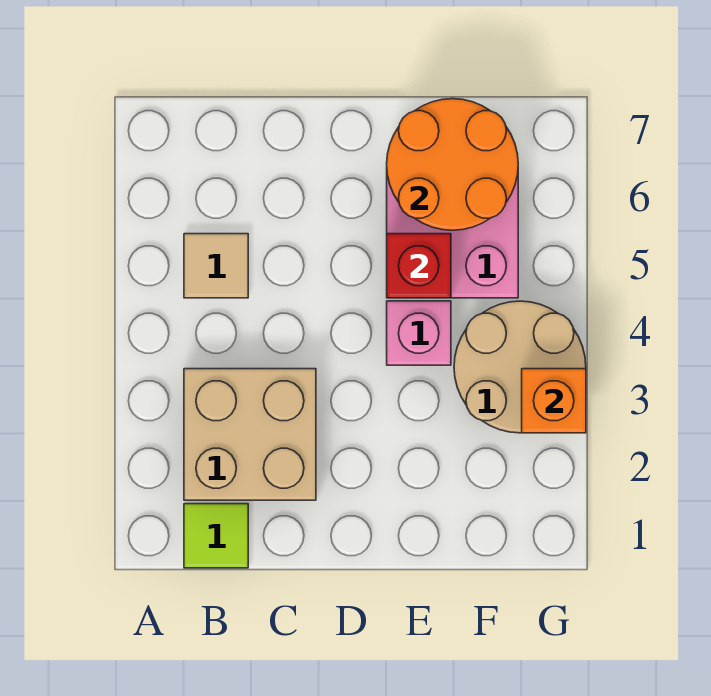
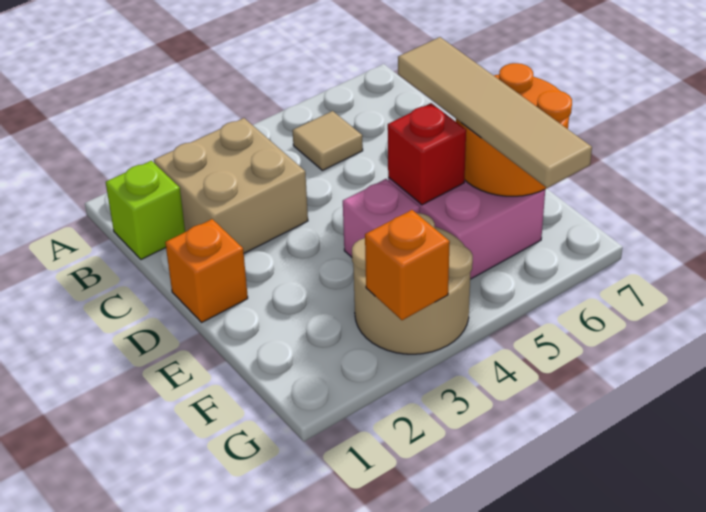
lime 1x1 tile [184,504,248,568] -> lime 1x1 brick [106,161,185,259]
none -> orange 1x1 brick [165,219,248,322]
none -> tan 1x4 tile [398,37,592,188]

